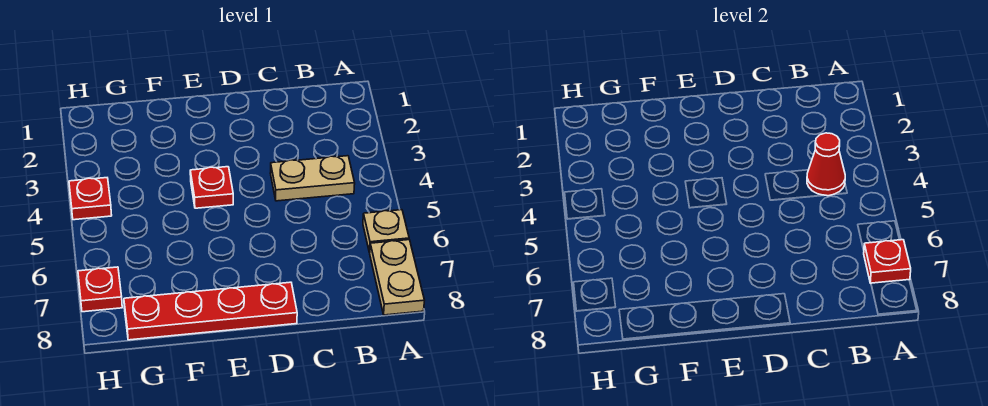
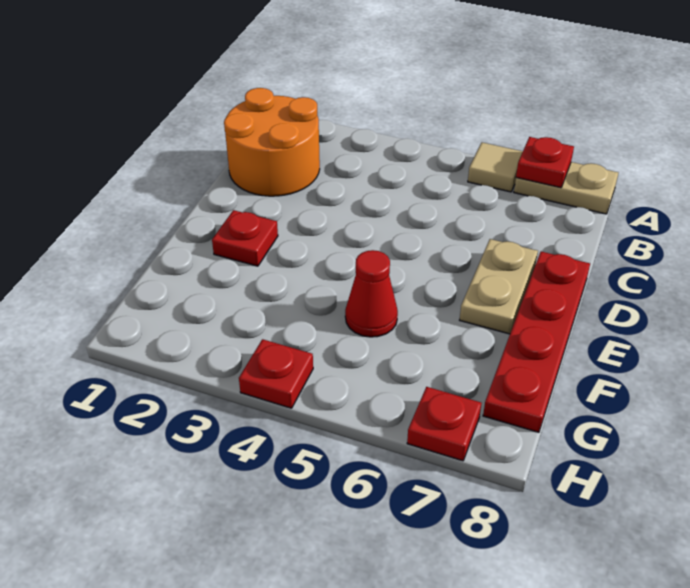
tan 1x1 plate [363,210,409,252] -> tan 1x1 tile [468,142,523,192]
none -> orange 2x2 round brick [224,88,320,196]
tan 1x2 plate [270,156,355,201] -> tan 1x2 plate moved to [460,239,538,334]
red 1x1 cone [807,133,845,196] -> red 1x1 cone moved to [345,250,398,337]
red 1x1 plate [190,167,233,208] -> red 1x1 plate moved to [212,210,278,266]

